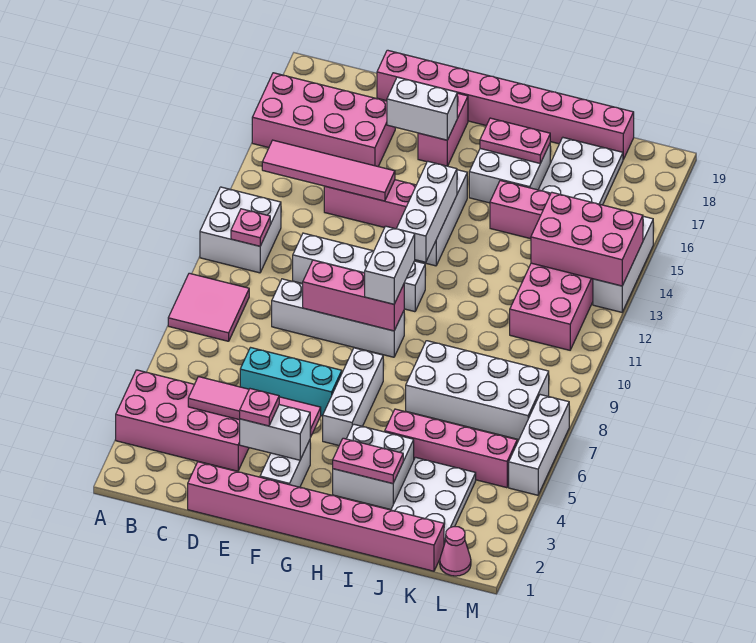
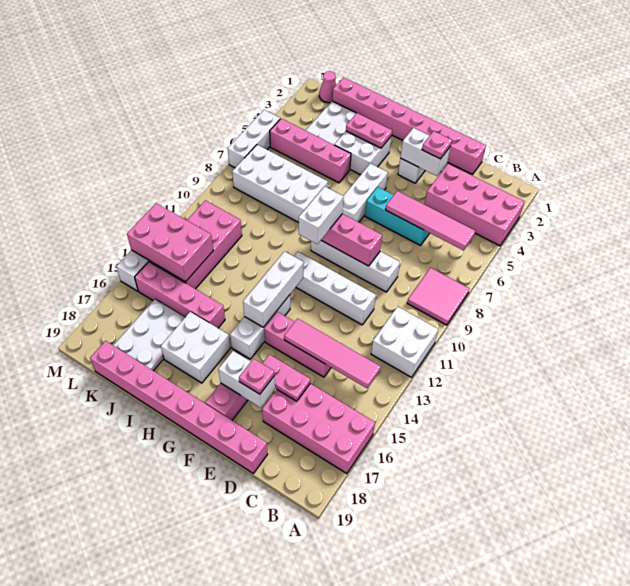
pink 1x1 plate [231,209,270,246] -> pink 1x1 plate moved to [239,359,274,394]
pink 1x4 tile [188,377,321,437] -> pink 1x4 tile moved to [386,191,475,251]
pink 1x2 plate [480,118,550,163] -> pink 1x2 plate moved to [262,355,310,401]

